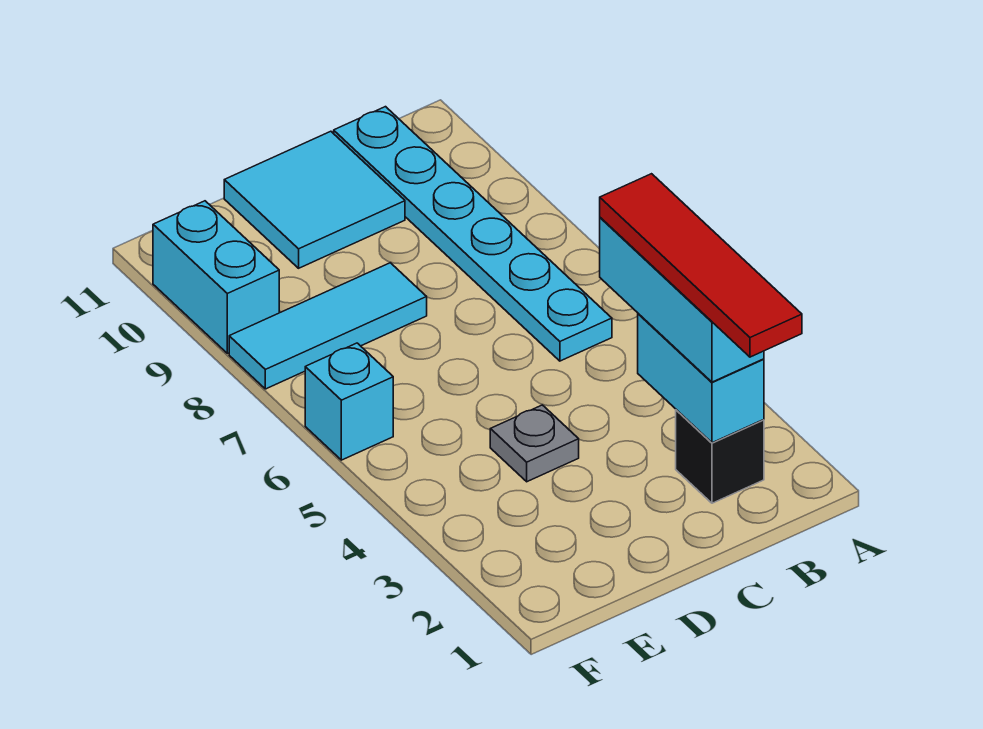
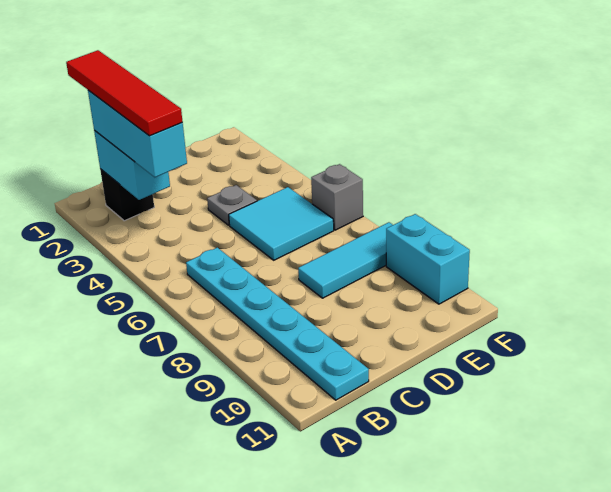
cyan 2x2 tile [224,131,405,268] -> cyan 2x2 tile moved to [229,187,334,260]
cyan 1x1 brick [305,343,393,460] -> grey 1x1 brick [311,164,363,230]

